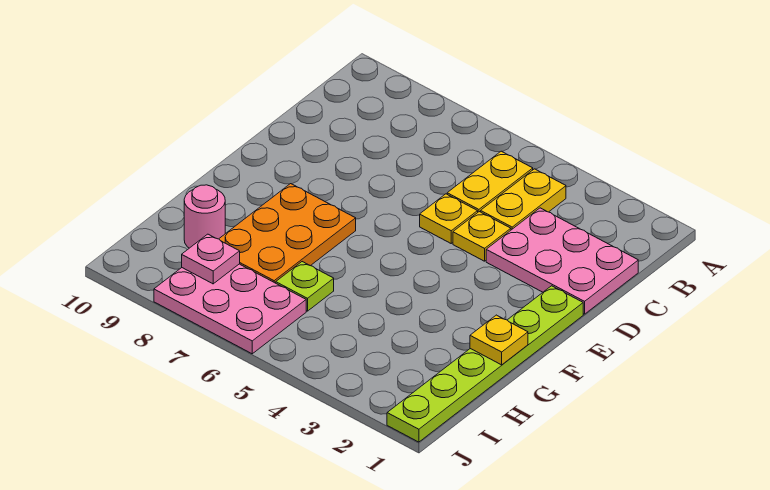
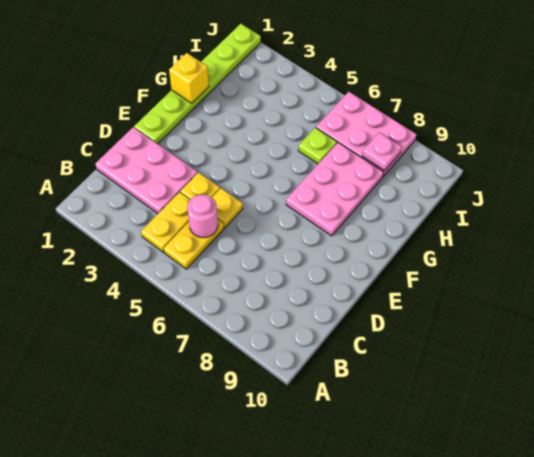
orange 2x3 plate [219,184,356,283] -> pink 2x3 plate [286,142,384,236]
yellow 1x1 plate [470,315,528,365] -> yellow 1x1 brick [169,53,209,103]
pink 1x1 round brick [184,185,225,248] -> pink 1x1 round brick moved to [187,195,218,238]

